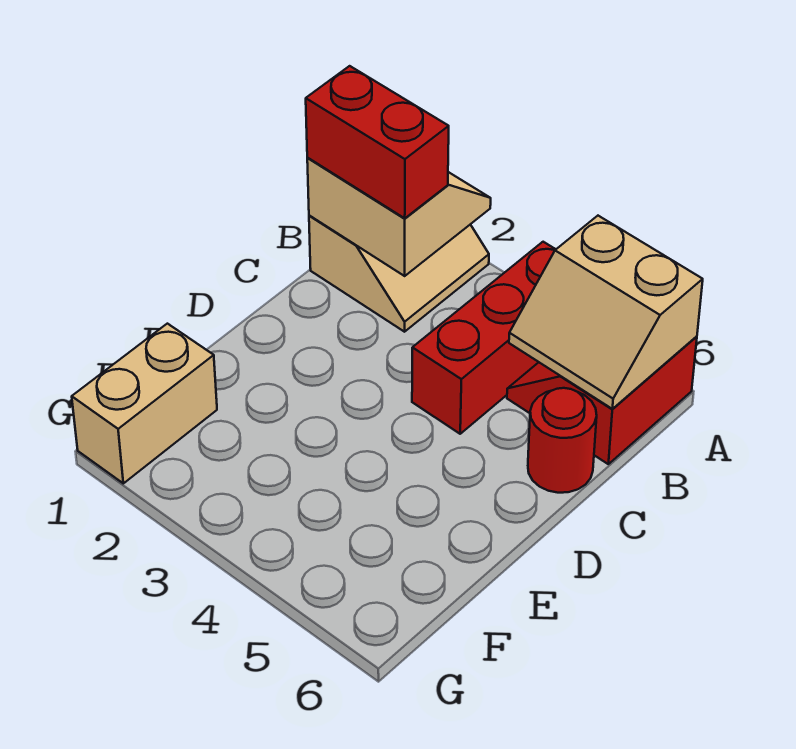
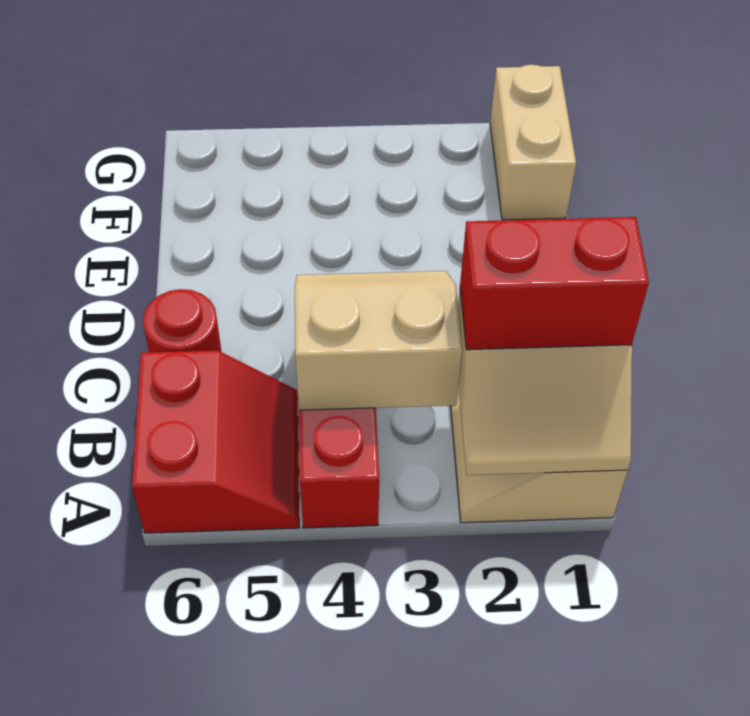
tan 2x2 slope [509,216,703,409] -> tan 2x2 slope moved to [295,271,462,410]

